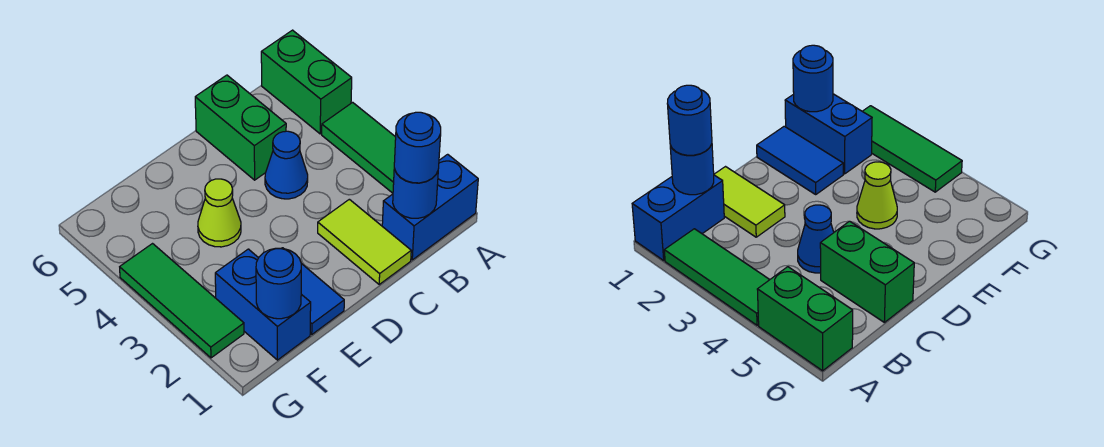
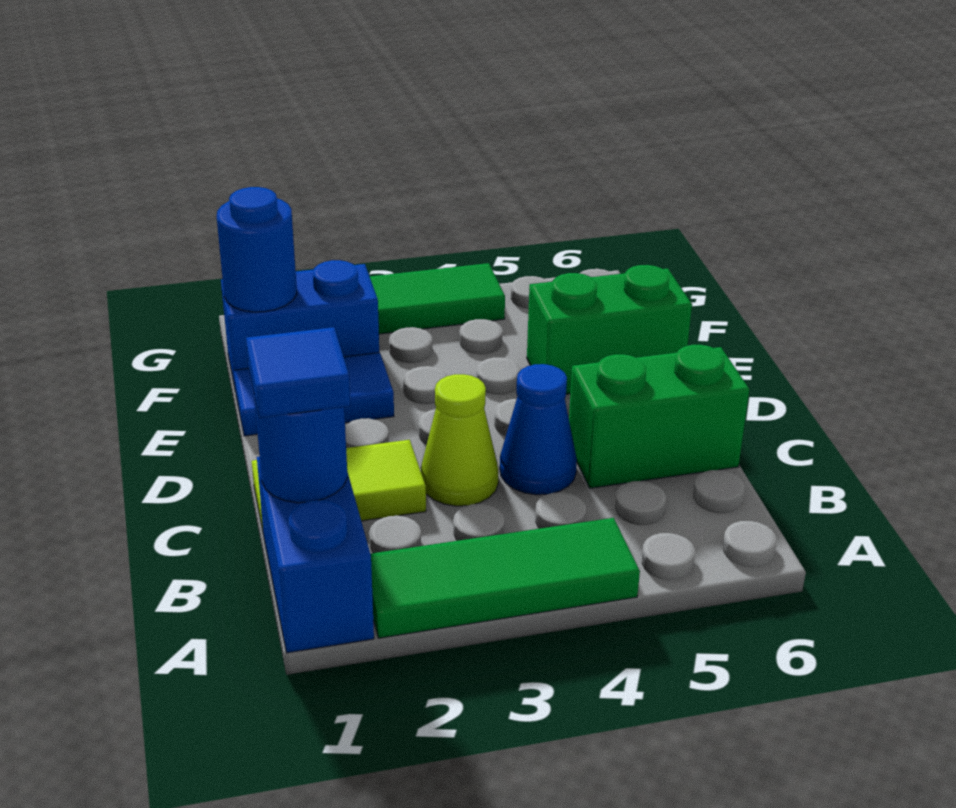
green 1x2 brick [261,30,352,134] -> green 1x2 brick moved to [527,265,692,394]
blue 1x1 round brick [394,112,441,183] -> blue 1x1 tile [246,327,351,418]
lime 1x1 cone [198,179,241,247] -> lime 1x1 cone moved to [421,374,498,506]

